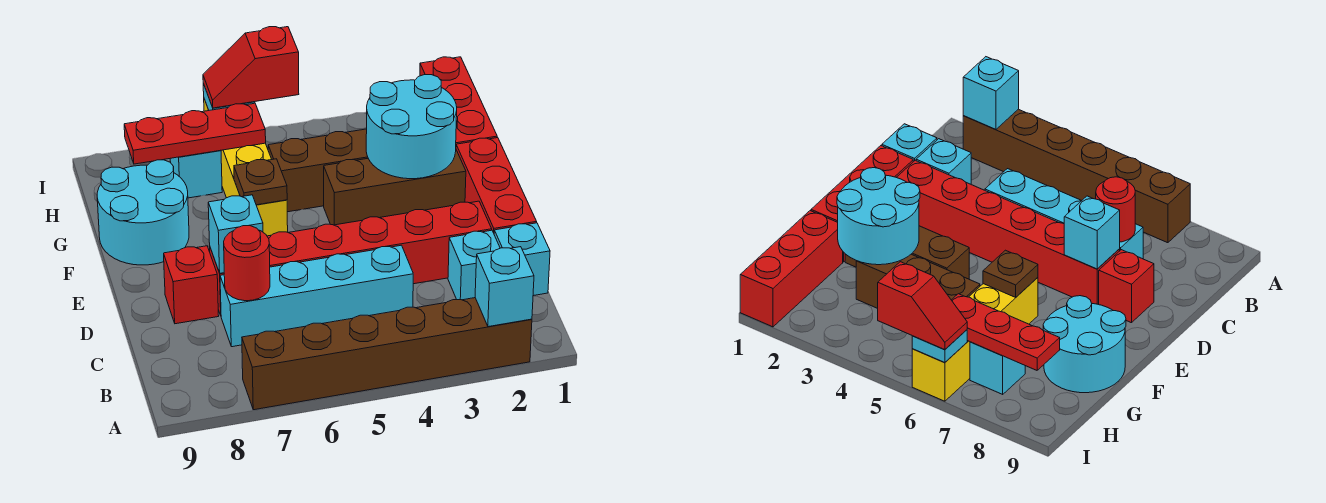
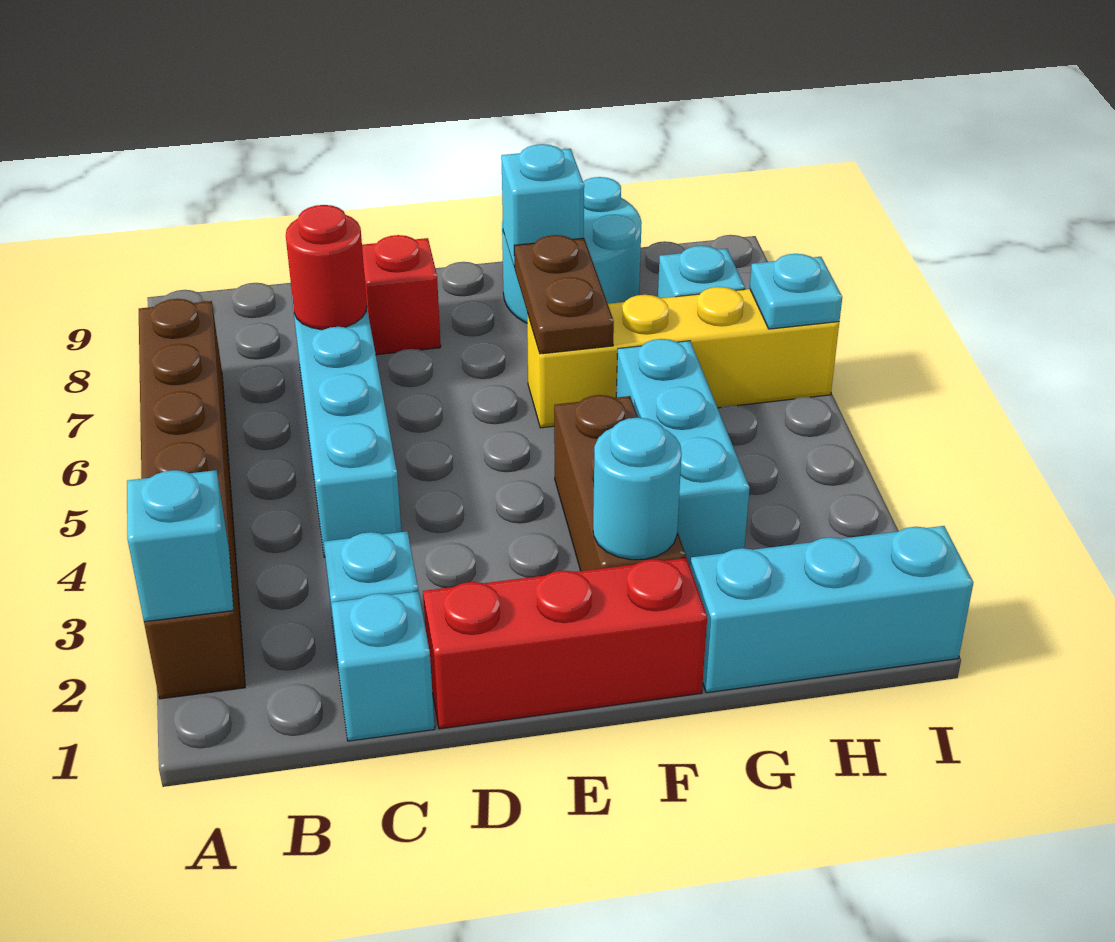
red 1x6 brick [210,201,492,315] -> none
cyan 1x1 brick [208,195,263,273] -> cyan 1x1 brick moved to [501,144,584,268]
cyan 2x2 round brick [366,75,457,179] -> cyan 1x1 round brick [593,418,682,560]
brown 1x1 plate [234,159,287,205] -> brown 1x2 plate [514,235,614,354]
red 1x3 brick [420,57,497,144] -> cyan 1x3 brick [690,526,974,693]
brown 1x3 brick [268,129,368,212] -> cyan 1x3 brick [616,339,750,566]
red 1x3 plate [124,103,266,164] -> none
red 1x2 slope [203,27,299,108] -> none

